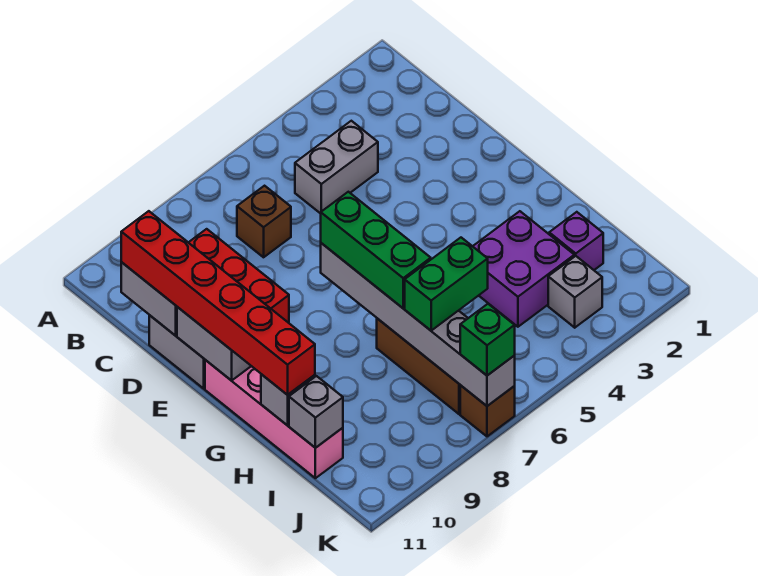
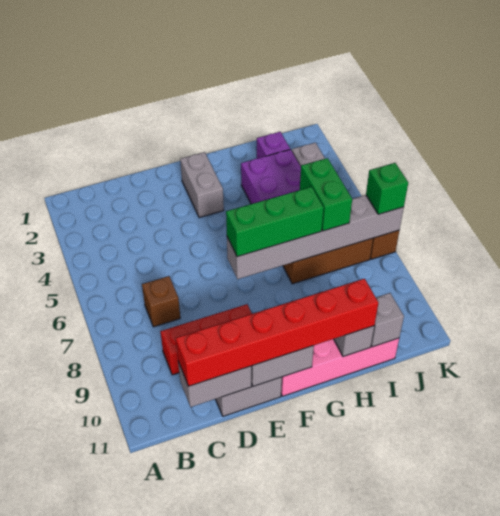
grey 1x2 brick [295,121,378,214] -> grey 1x2 brick moved to [180,152,224,218]

